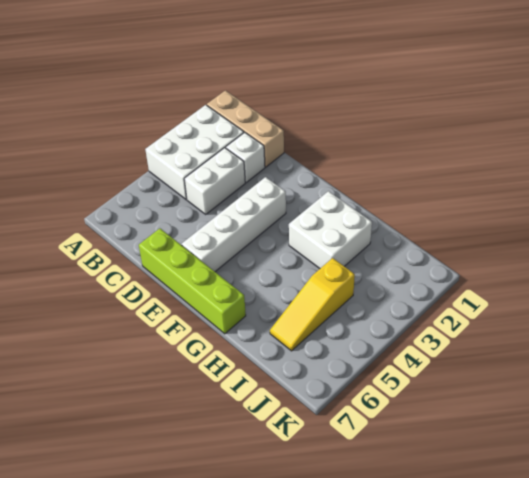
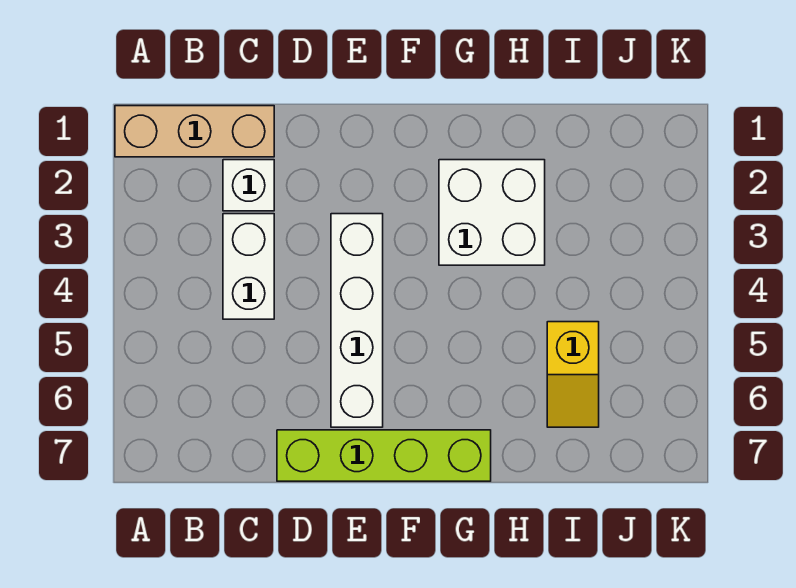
white 2x3 brick [145,105,244,199] -> none
yellow 1x3 slope [270,258,355,351] -> yellow 1x2 slope [547,322,599,427]

